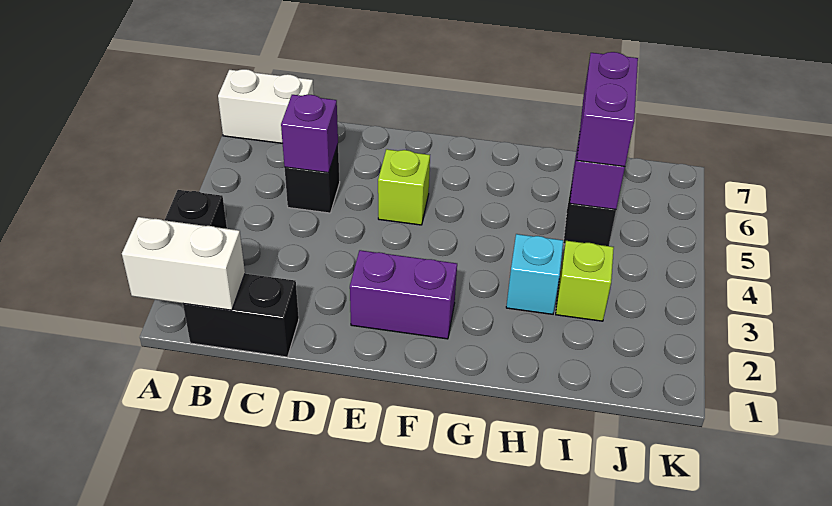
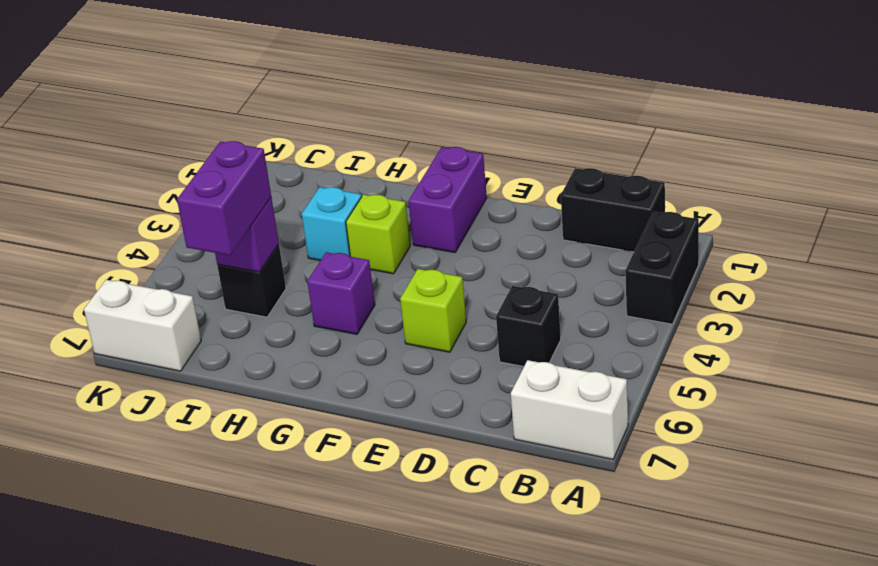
white 1x2 brick [122,217,245,310] -> white 1x2 brick moved to [84,280,201,371]
purple 1x1 brick [281,95,338,173] -> purple 1x1 brick moved to [307,252,375,334]
purple 1x2 brick [350,250,457,339] -> purple 1x2 brick turned to [409,147,487,252]
lime 1x1 brick [556,241,614,321] -> lime 1x1 brick moved to [346,195,410,274]

